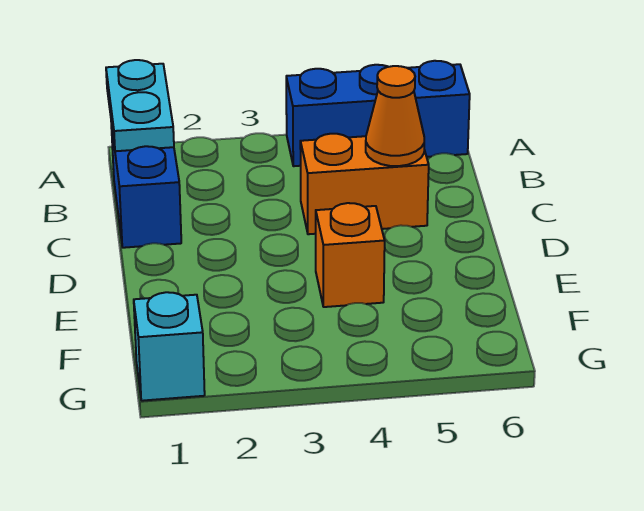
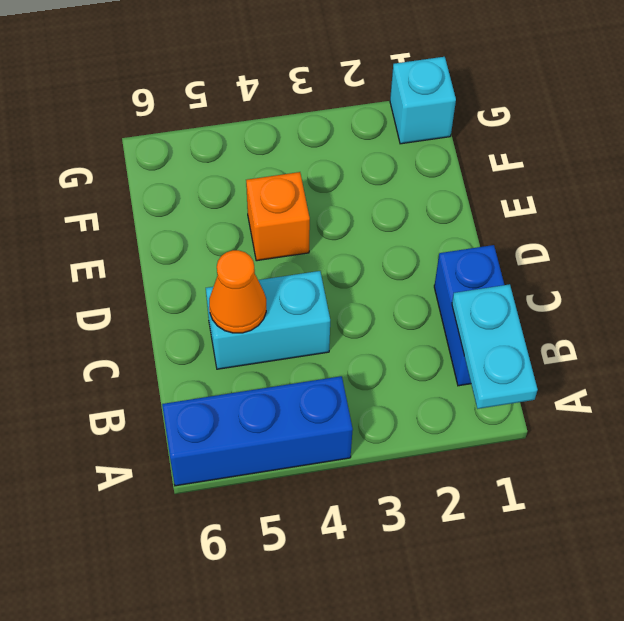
orange 1x2 brick [300,134,429,234] -> cyan 1x2 brick [206,271,330,369]

